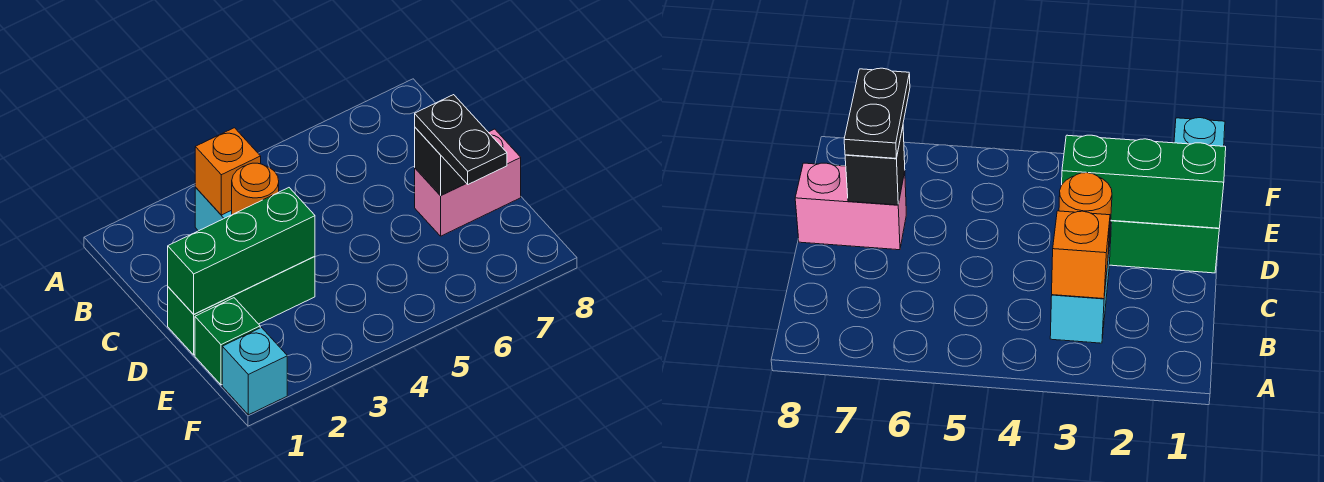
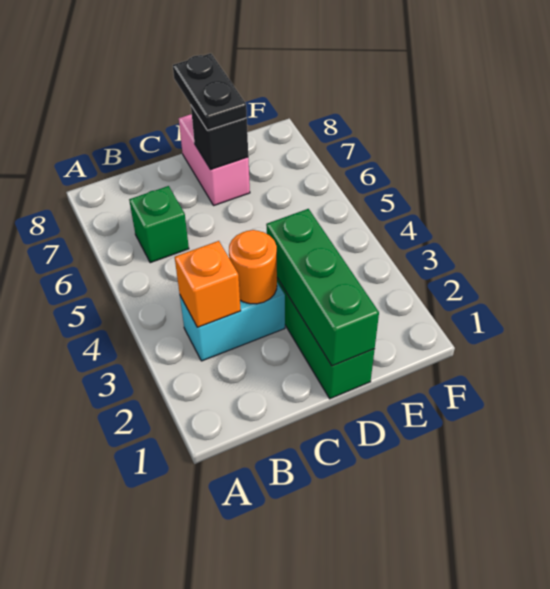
black 1x2 plate [415,95,507,184] -> black 1x2 plate turned to [173,53,247,130]
green 1x1 brick [195,298,260,385] -> green 1x1 brick moved to [129,186,189,263]
cyan 1x1 brick [222,328,287,415] -> none

